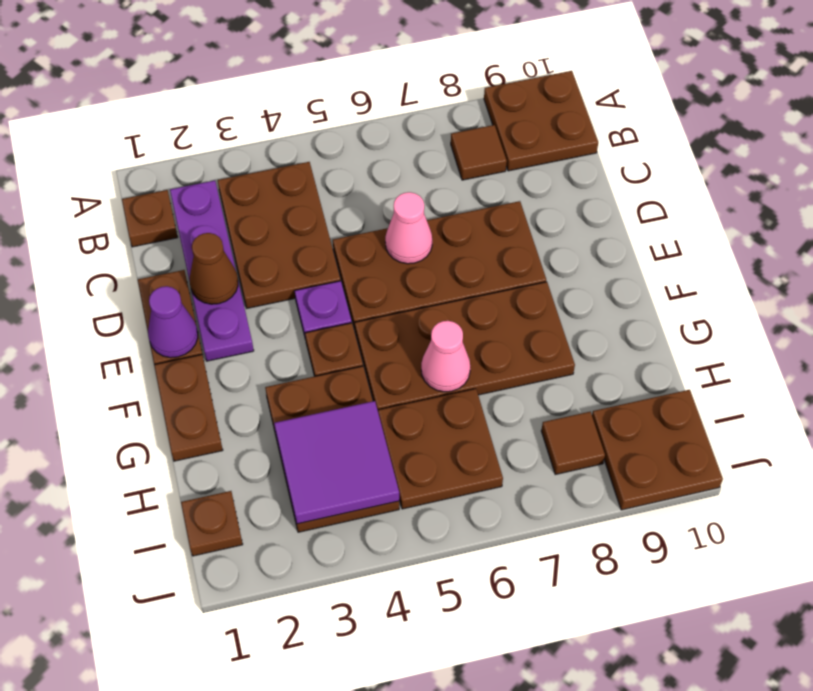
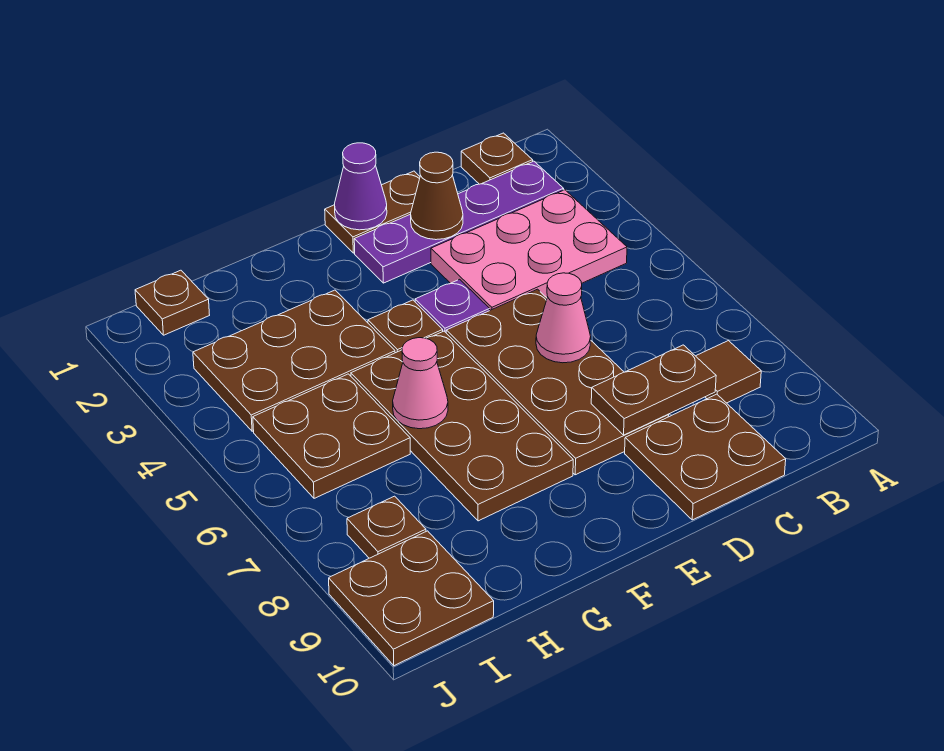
brown 2x2 plate [484,71,598,171] -> brown 2x2 plate moved to [625,394,786,520]
brown 2x3 plate [218,162,341,308] -> pink 2x3 plate [431,190,627,310]
brown 1x2 plate [154,355,223,461] -> brown 1x2 plate moved to [591,345,716,435]
purple 2x2 tile [274,401,399,524] -> none
brown 1x1 tile [541,412,605,474] -> brown 1x1 plate [347,496,426,558]

